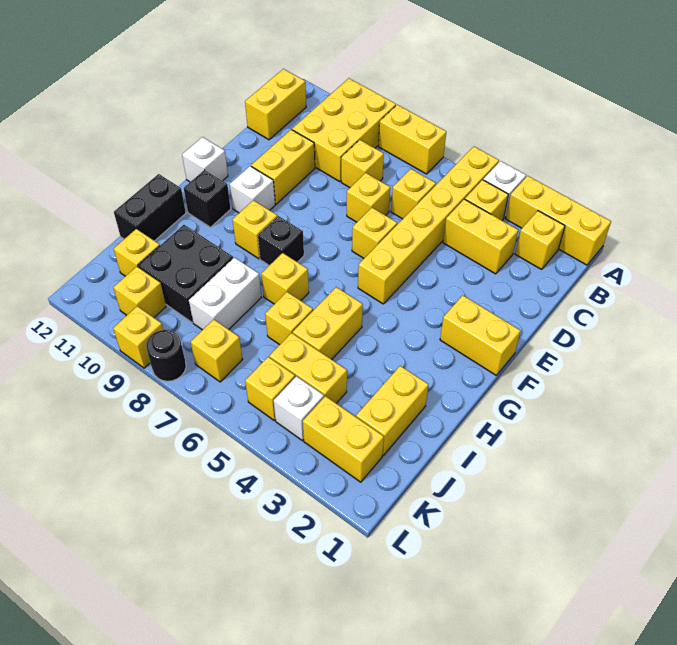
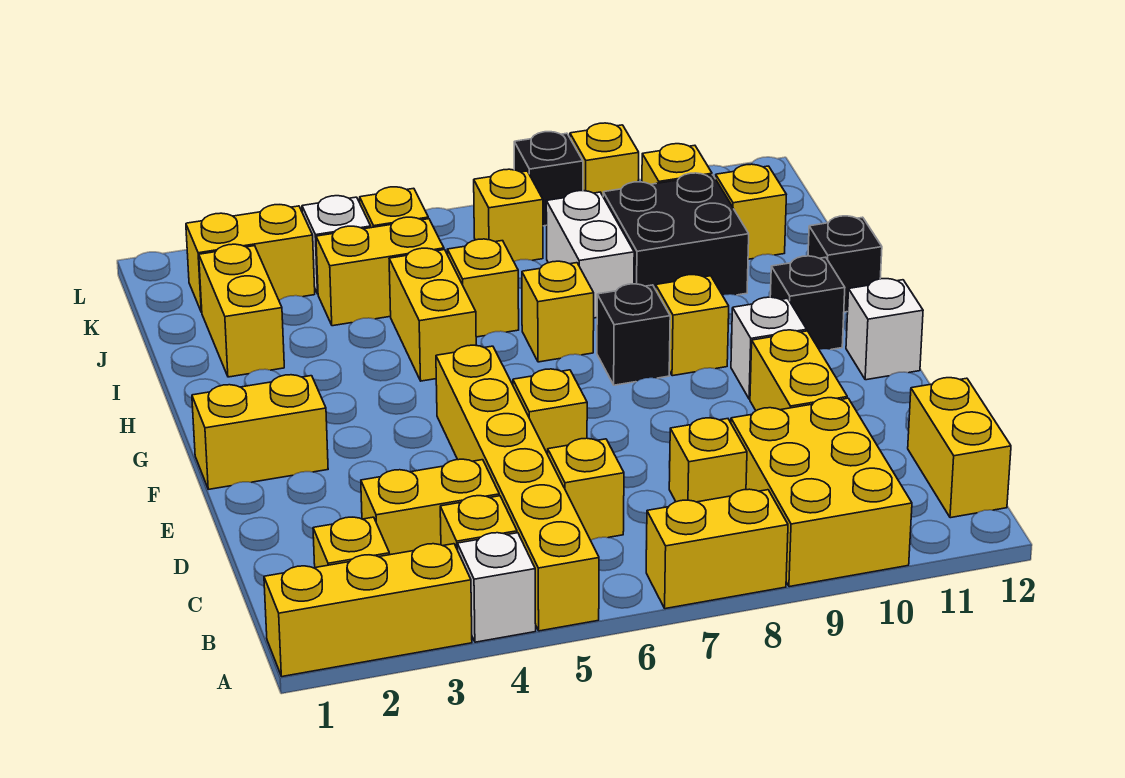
yellow 1x1 brick [347,173,390,222] -> none
black 1x2 brick [114,174,186,241] -> black 1x1 brick [808,216,882,312]
black 1x1 round brick [146,330,186,381] -> black 1x1 brick [514,132,583,226]

